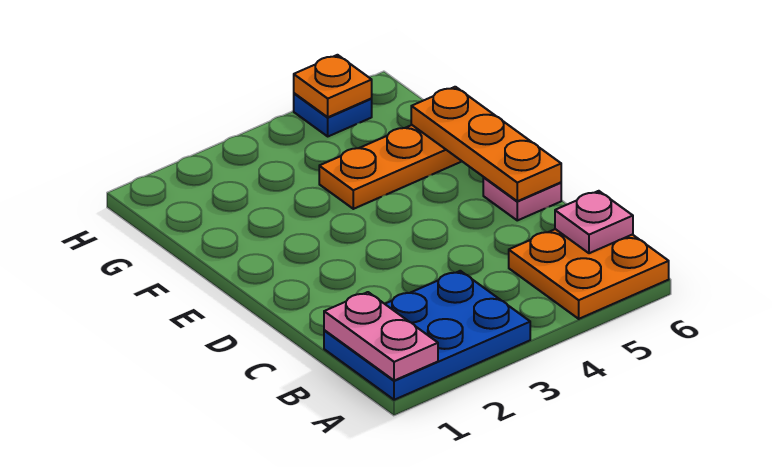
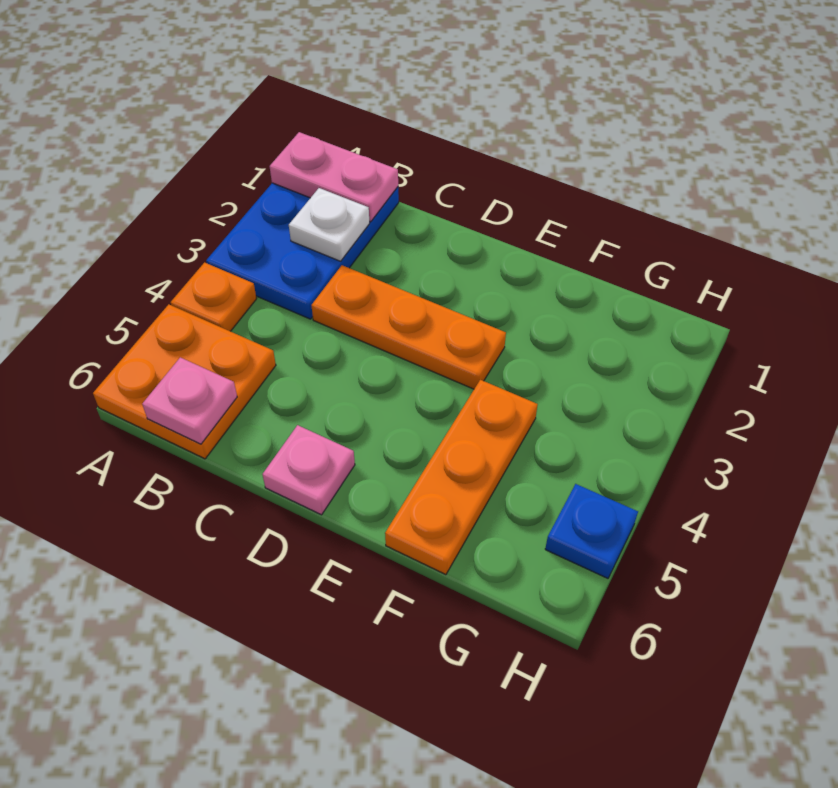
none -> white 1x1 plate [289,188,370,261]
orange 1x3 plate [411,87,561,201] -> orange 1x3 plate moved to [311,265,506,389]
orange 1x1 plate [294,55,372,117] -> orange 1x1 plate moved to [171,262,257,331]

